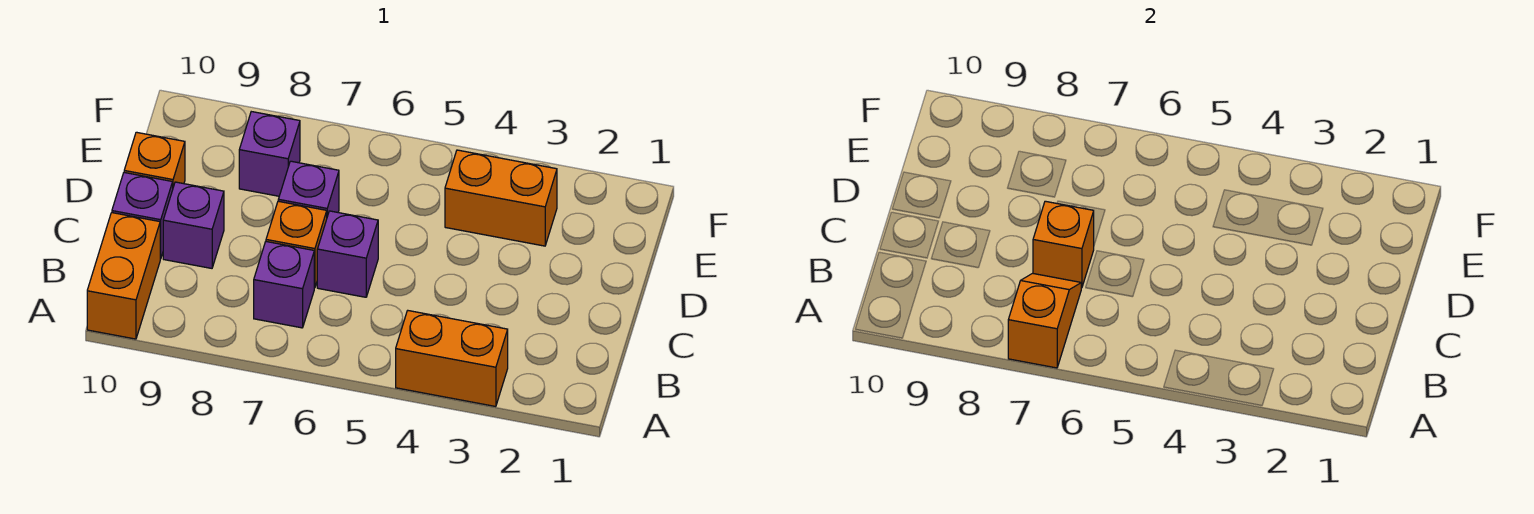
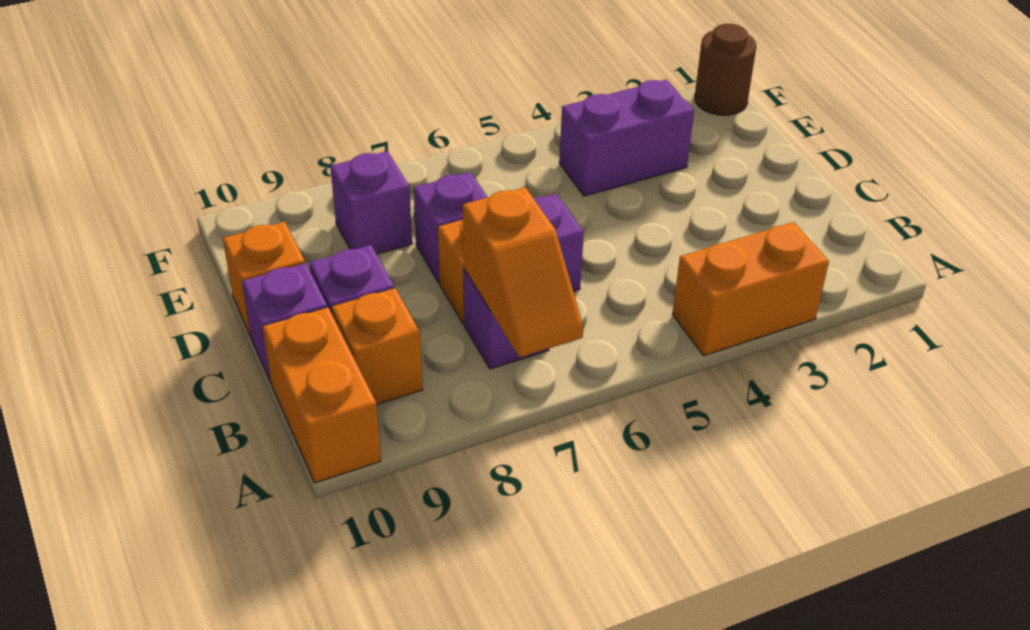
orange 1x2 slope [1008,273,1081,368] -> orange 1x2 slope turned to [463,187,583,357]
orange 1x1 brick [1033,201,1094,288] -> orange 1x1 brick moved to [332,288,423,404]
orange 1x2 brick [445,150,557,246] -> purple 1x2 brick [559,80,694,196]
none -> brown 1x1 round brick [695,24,756,115]

